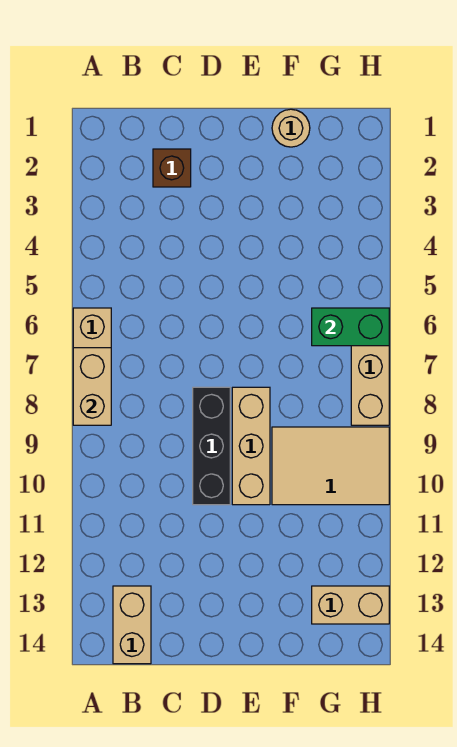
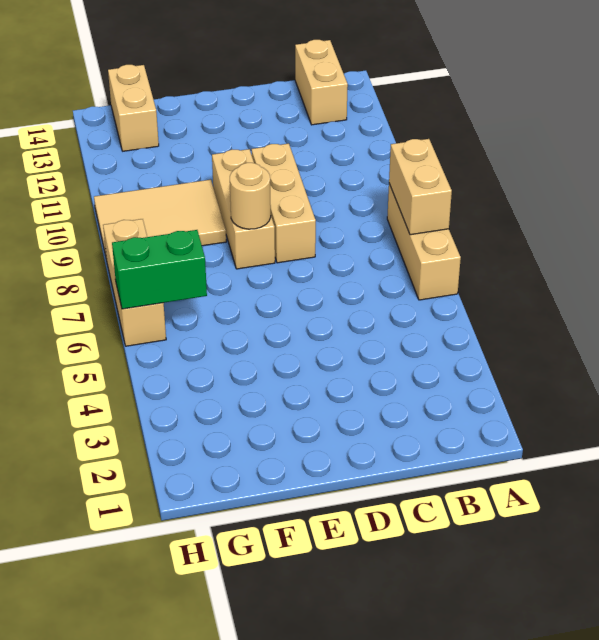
brown 1x1 brick [153,149,191,187] -> none
black 1x3 brick [193,387,230,505] -> tan 1x3 brick [252,144,316,263]
tan 1x1 round brick [272,109,310,147] -> tan 1x1 round brick moved to [230,163,271,229]
tan 1x2 brick [312,586,389,624] -> tan 1x2 brick turned to [108,65,159,151]

